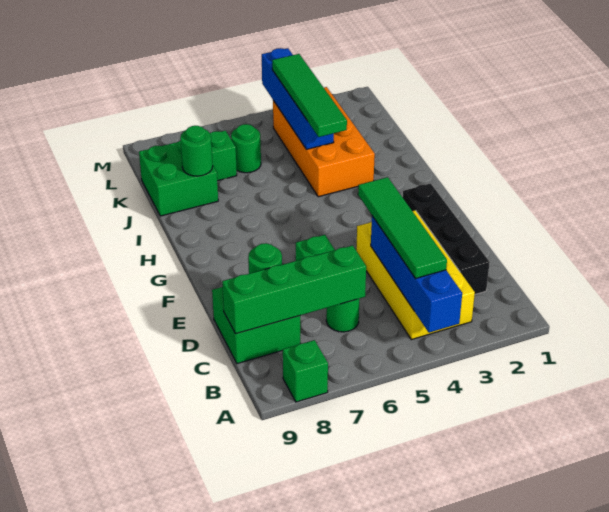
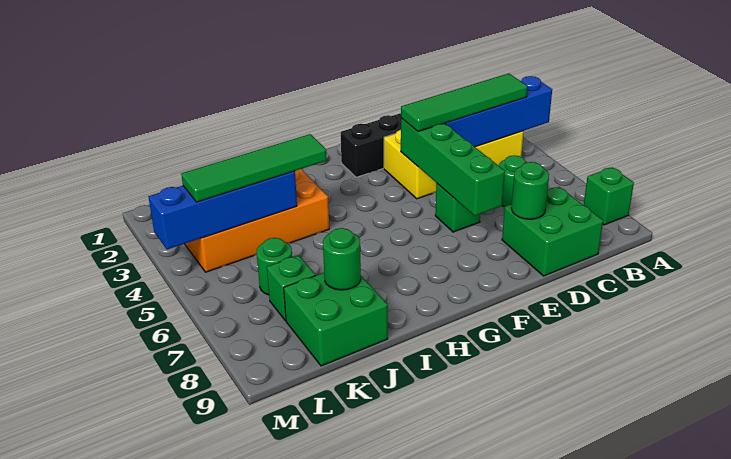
green 1x4 brick [222,245,366,334] -> green 1x4 brick moved to [401,118,505,216]

